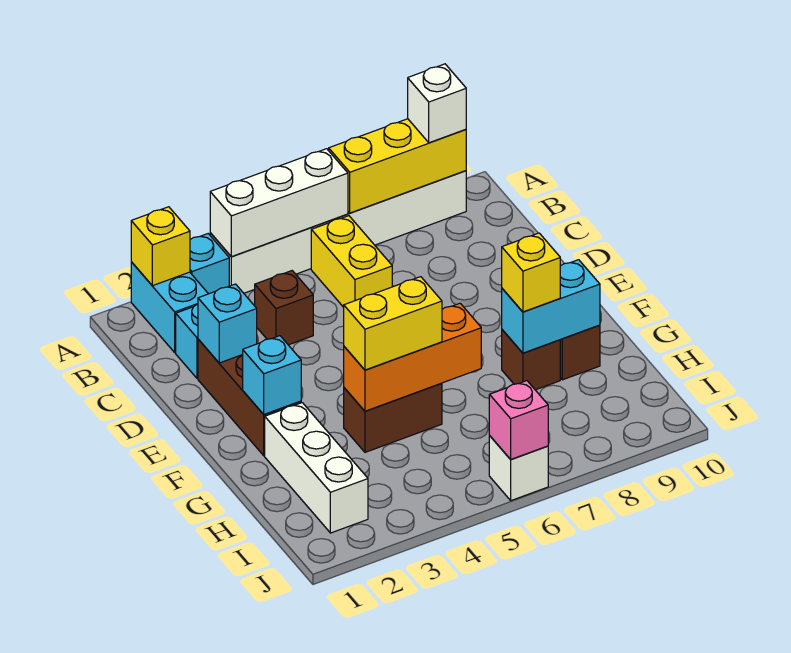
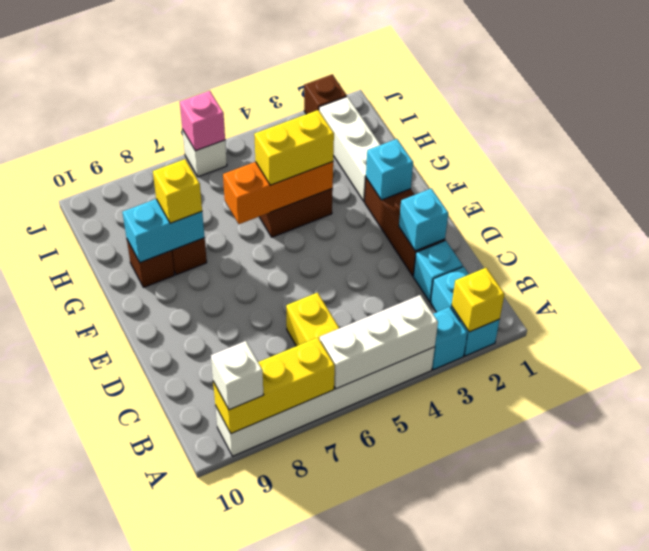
brown 1x1 brick [255,271,313,345] -> brown 1x1 brick moved to [304,75,347,114]

